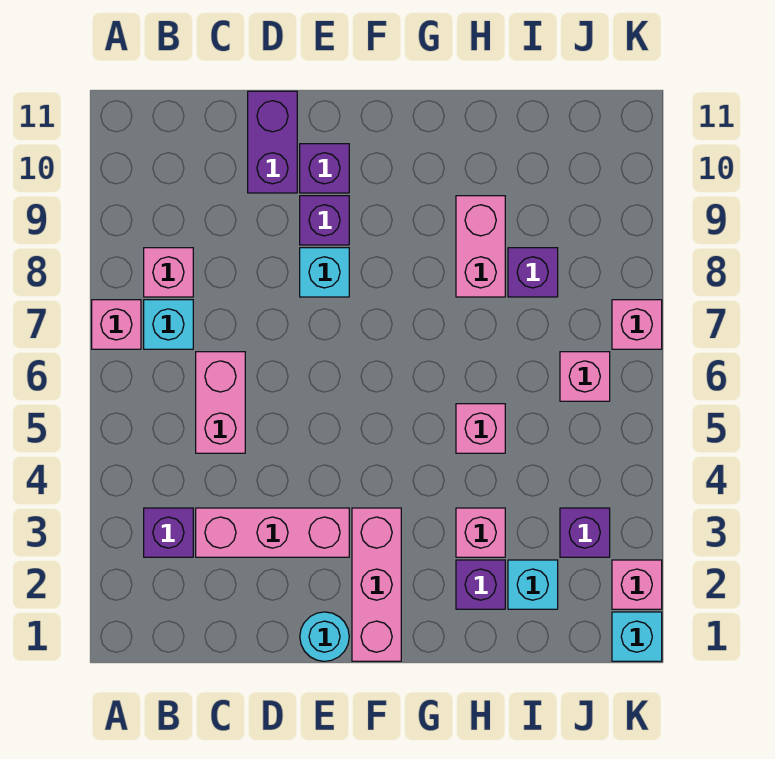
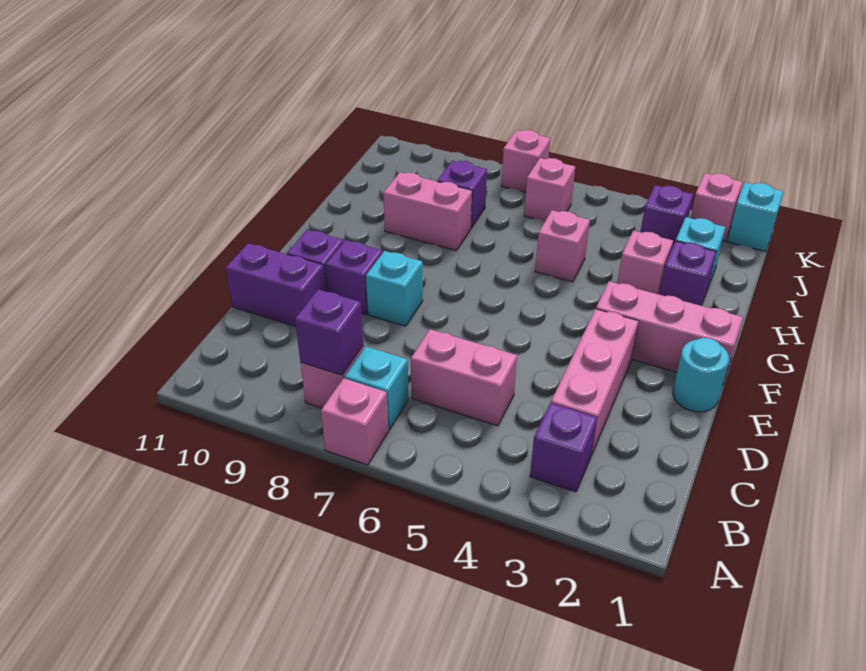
none -> purple 1x1 brick [295,289,363,375]

